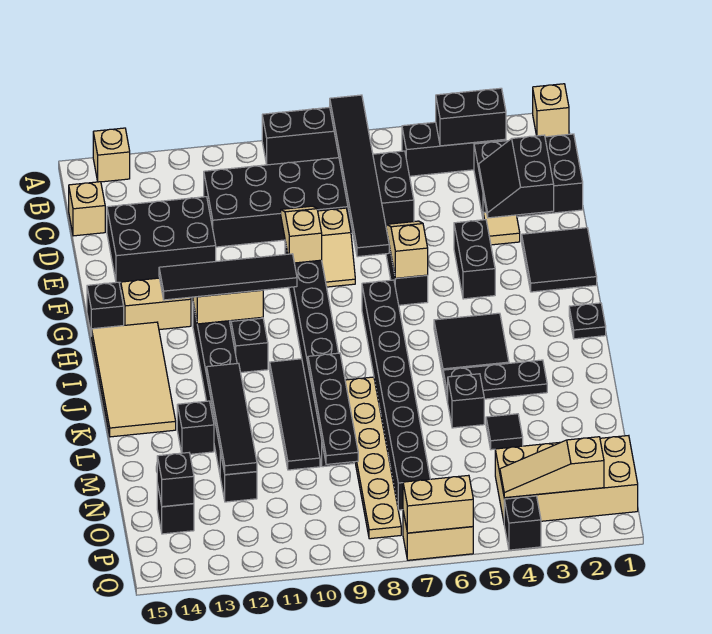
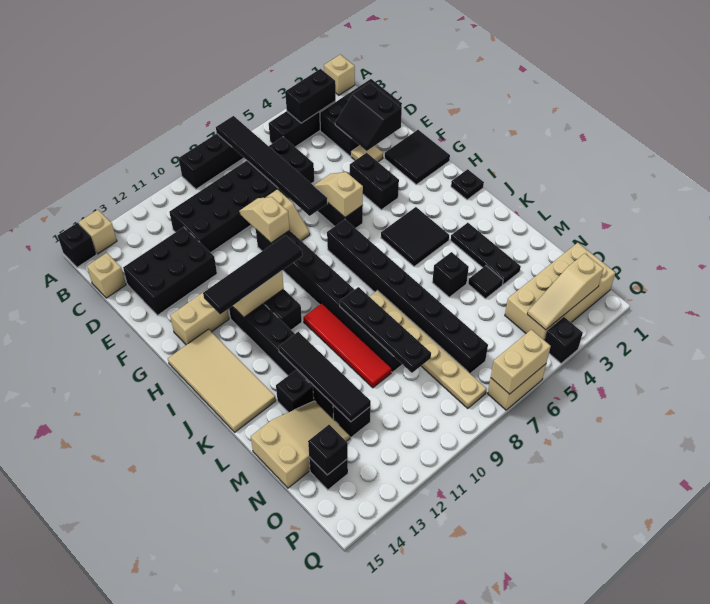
black 1x1 brick [87,282,124,336] -> black 1x1 brick moved to [58,223,96,267]
black 1x4 tile [270,359,320,470] -> red 1x4 tile [303,303,392,388]
black 1x3 plate [443,360,547,402] -> black 1x3 plate turned to [451,223,521,285]
none -> tan 2x3 slope [251,401,350,488]

